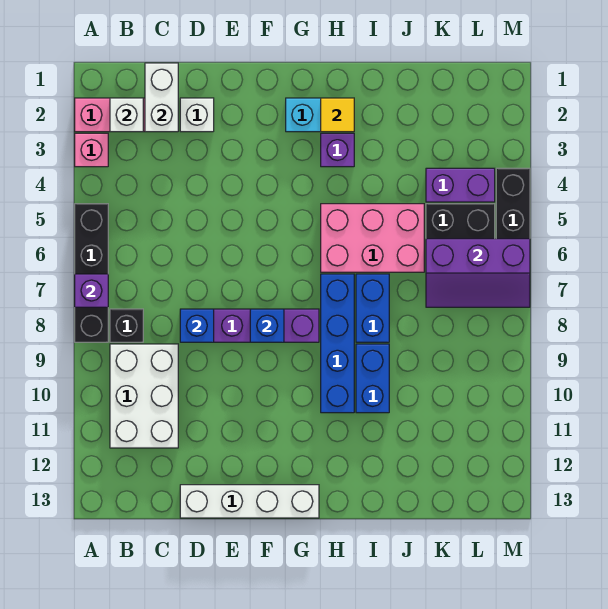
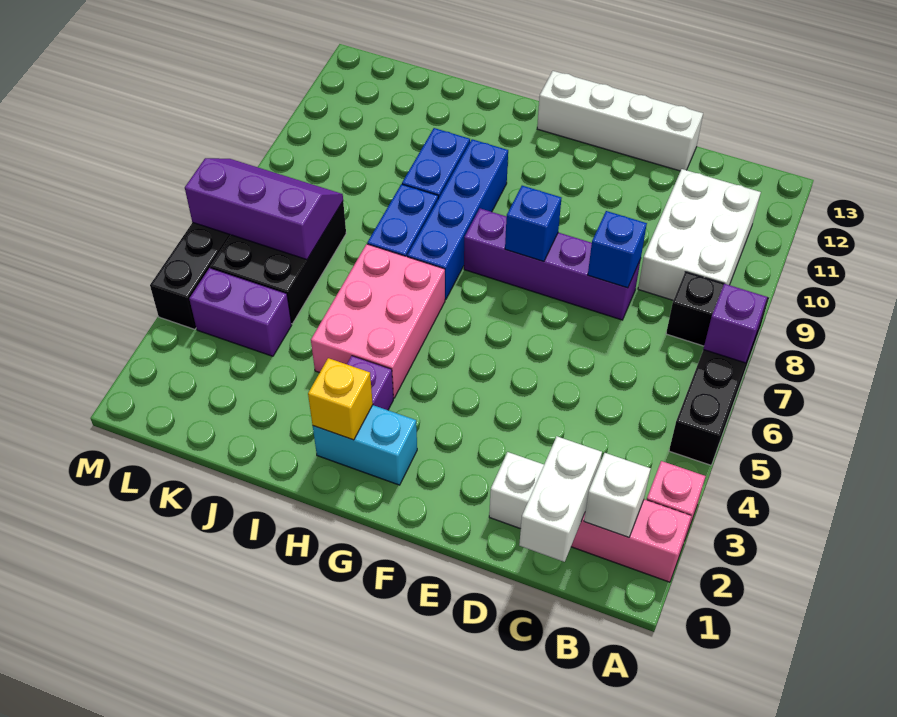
yellow 1x1 tile [321,98,354,132] -> yellow 1x1 brick [308,358,373,440]
pink 2x3 brick [321,204,424,272] -> pink 2x3 brick turned to [311,244,445,398]

